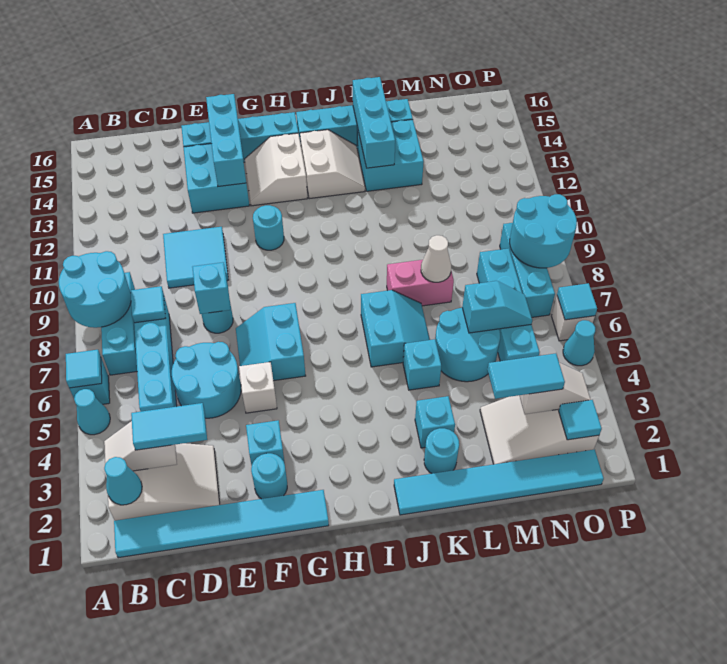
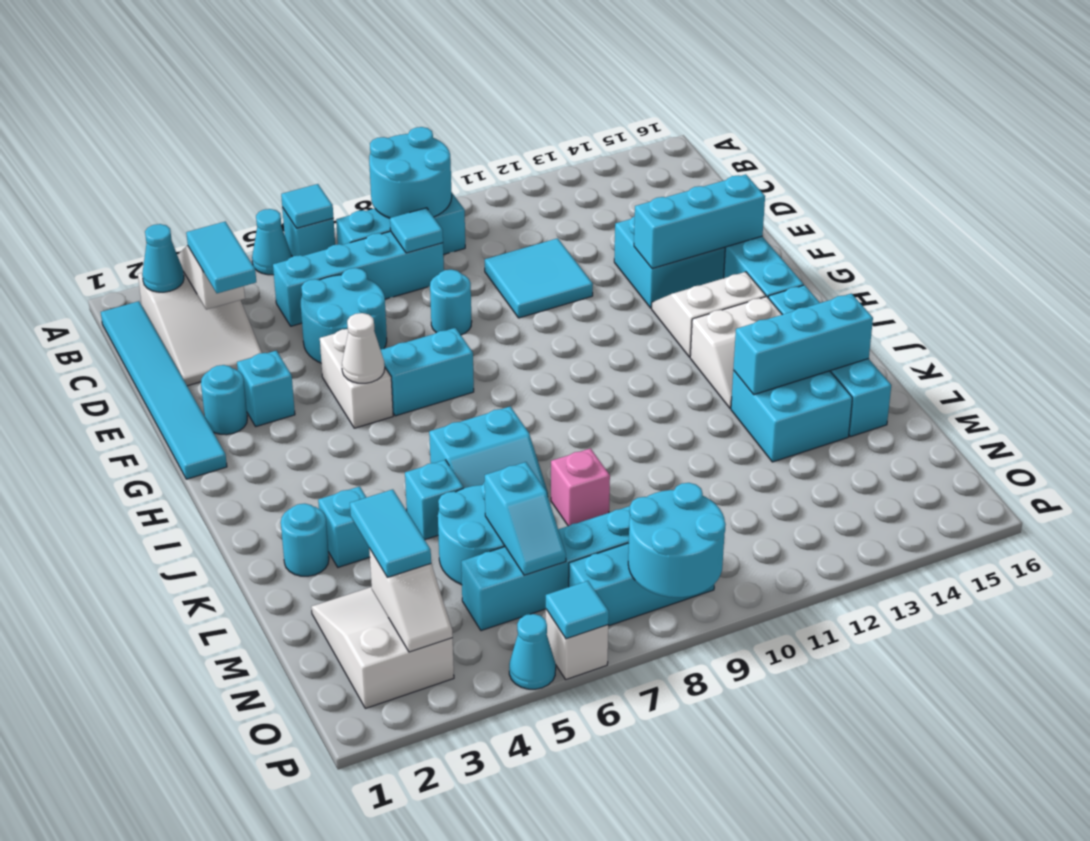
cyan 1x1 brick [192,262,231,314] -> none
white 1x1 brick [239,362,277,413] -> white 1x2 brick [320,329,393,428]
cyan 1x1 round brick [253,205,284,250] -> none
cyan 1x6 tile [394,450,604,515] -> none
pink 1x2 brick [387,260,454,306] -> pink 1x1 brick [551,448,610,526]
white 1x1 cone [421,235,451,282] -> white 1x1 cone moved to [342,313,385,383]
cyan 1x1 tile [559,400,602,440] -> none

